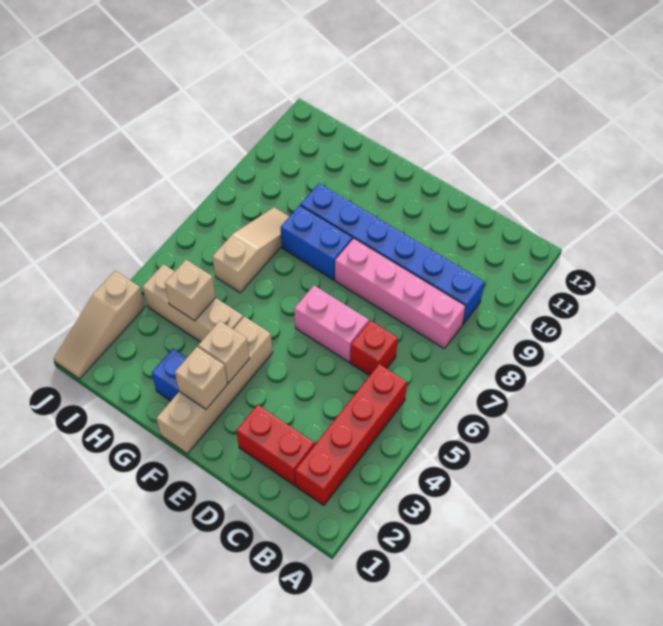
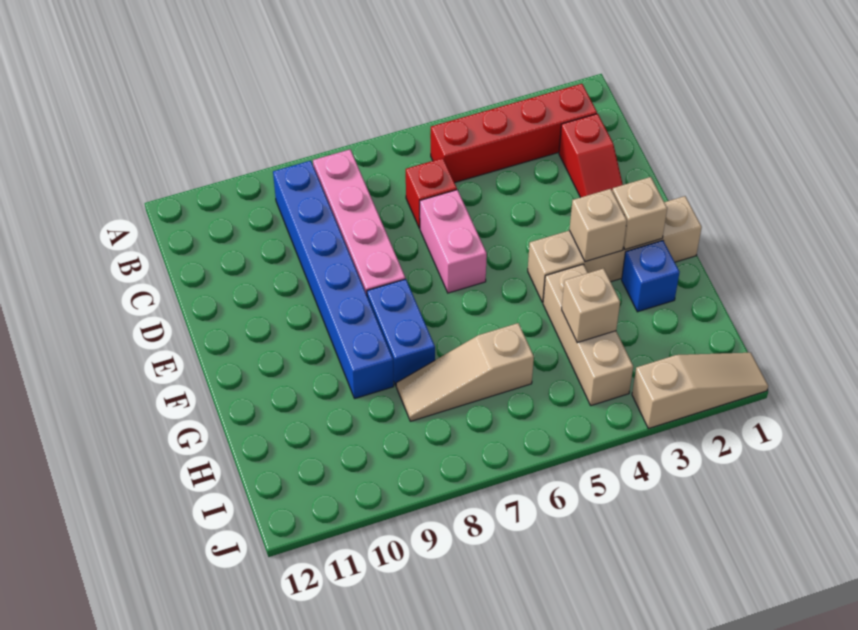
red 1x2 brick [236,405,315,485] -> red 1x2 slope [559,114,623,197]

